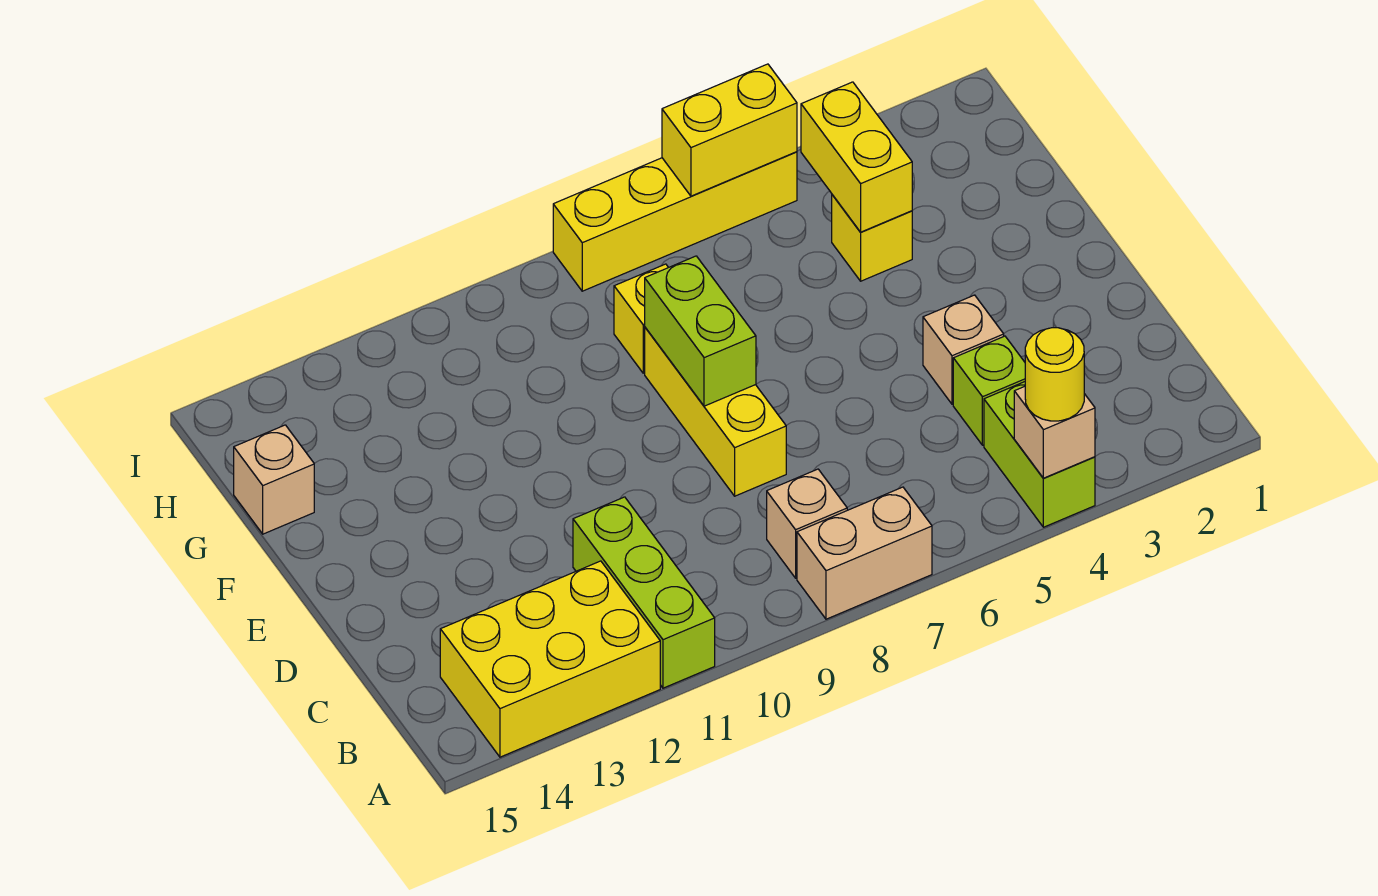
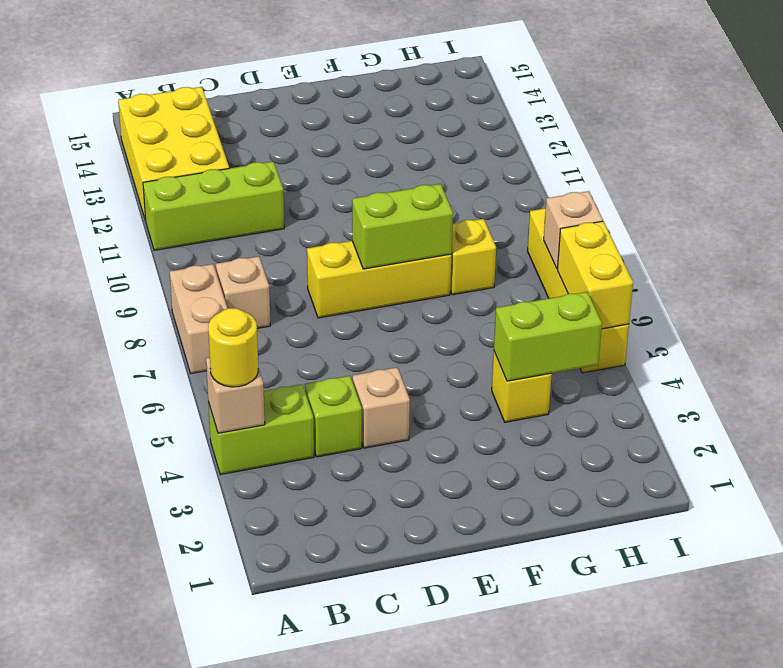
yellow 1x2 brick [801,82,912,232] -> lime 1x2 brick [494,292,602,381]
tan 1x1 brick [234,425,314,534] -> tan 1x1 brick moved to [544,191,603,269]

